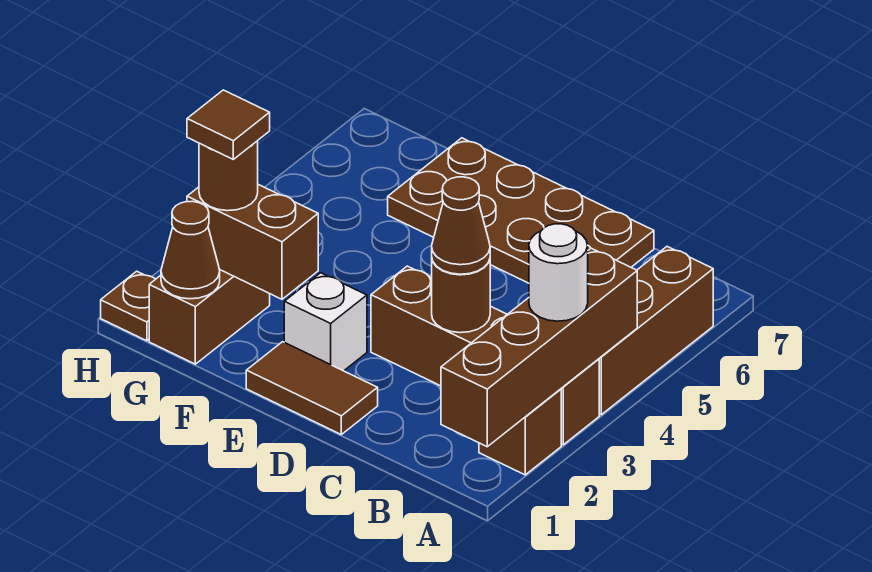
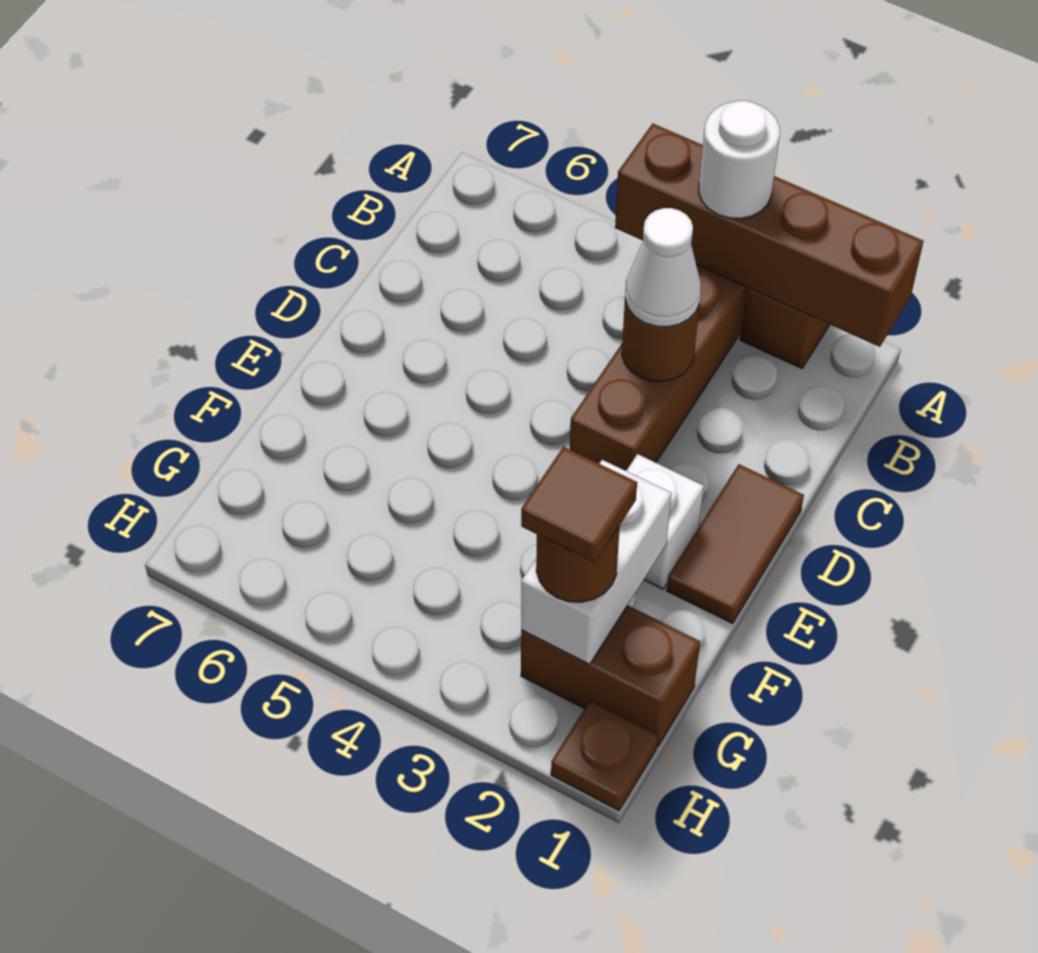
brown 1x3 brick [599,247,713,415] -> none
brown 1x1 cone [432,177,490,274] -> white 1x1 cone [625,208,701,327]
brown 2x4 plate [388,138,654,283] -> none
brown 1x2 brick [187,185,318,299] -> white 1x2 brick [521,460,671,664]
brown 1x1 cone [161,201,220,299] -> none

